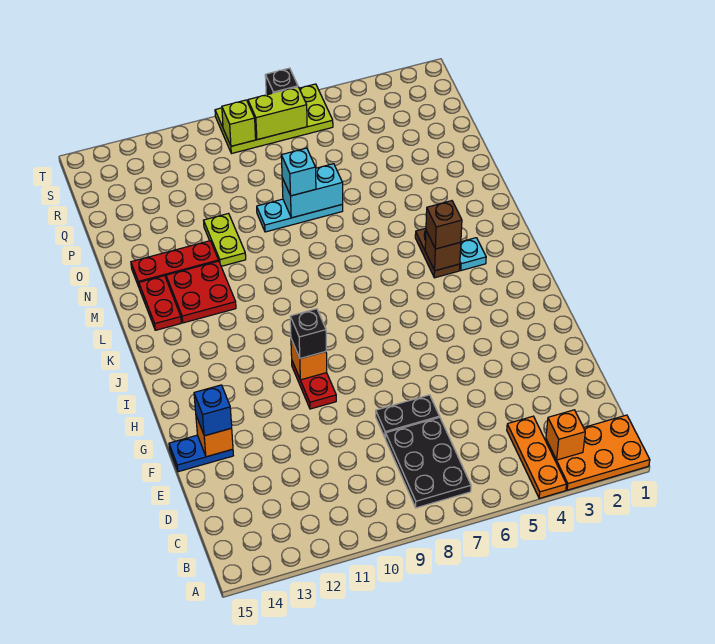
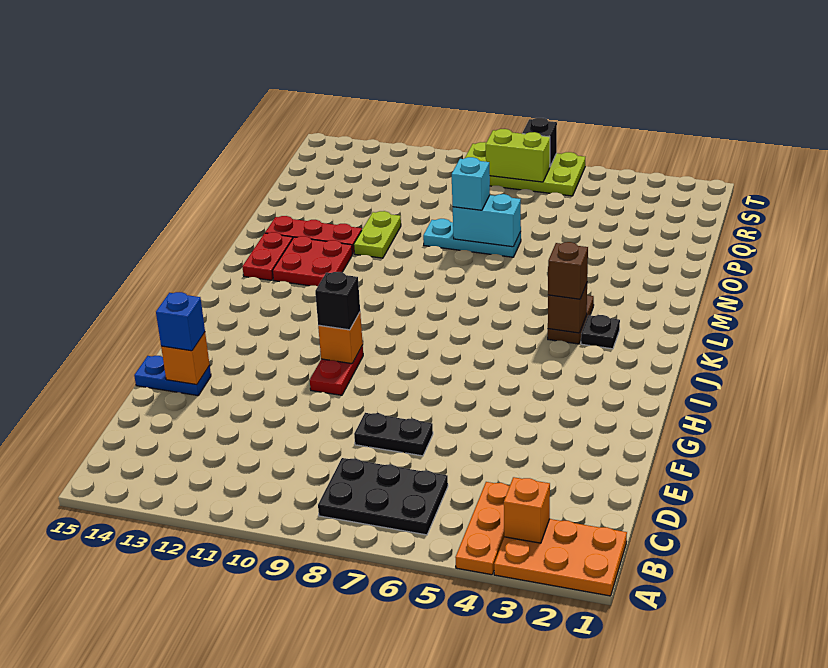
black 2x3 plate [386,417,471,508] -> black 2x3 plate turned to [318,458,448,535]
cyan 1x1 plate [460,238,486,271] -> black 1x1 plate [581,315,620,349]
lime 1x1 brick [222,100,256,146] -> none

